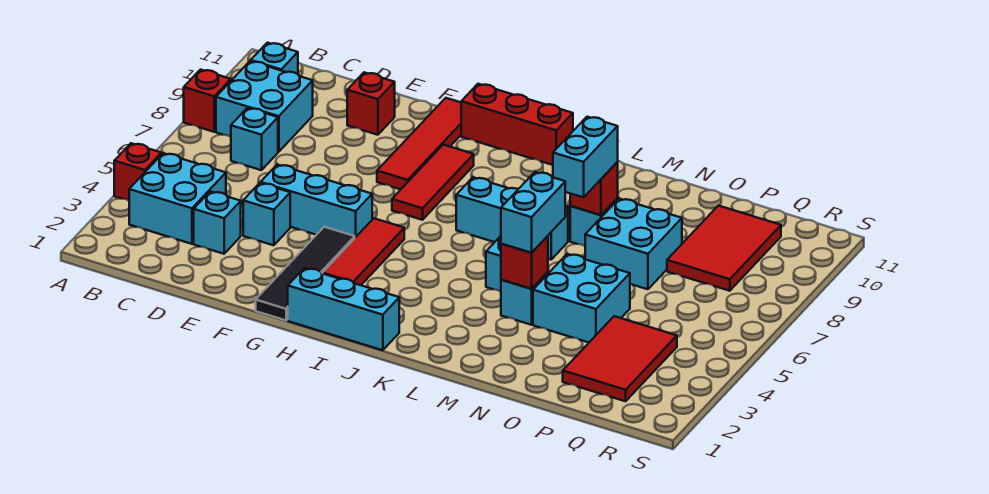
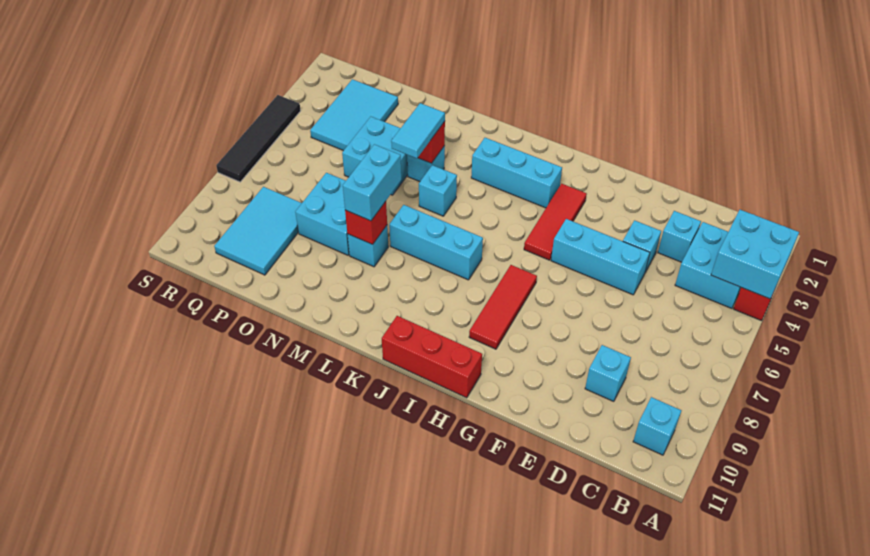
red 1x1 brick [184,70,231,132] -> none
cyan 2x2 brick [216,61,313,152] -> cyan 2x2 brick moved to [711,210,799,299]
cyan 1x1 brick [231,108,278,170] -> cyan 1x1 brick moved to [585,345,631,401]
red 1x1 brick [347,72,395,135] -> none
black 1x4 tile [256,227,355,320] -> black 1x4 tile moved to [216,95,301,182]
red 1x4 tile [377,98,461,189] -> none
cyan 1x3 brick [288,268,399,350] -> cyan 1x3 brick moved to [471,138,562,208]
cyan 1x2 brick [501,172,565,253] -> cyan 1x2 tile [391,103,445,158]
red 2x3 tile [563,316,677,401] -> cyan 2x3 tile [310,79,398,151]
red 2x3 tile [667,206,781,291] -> cyan 2x3 tile [214,187,302,275]

